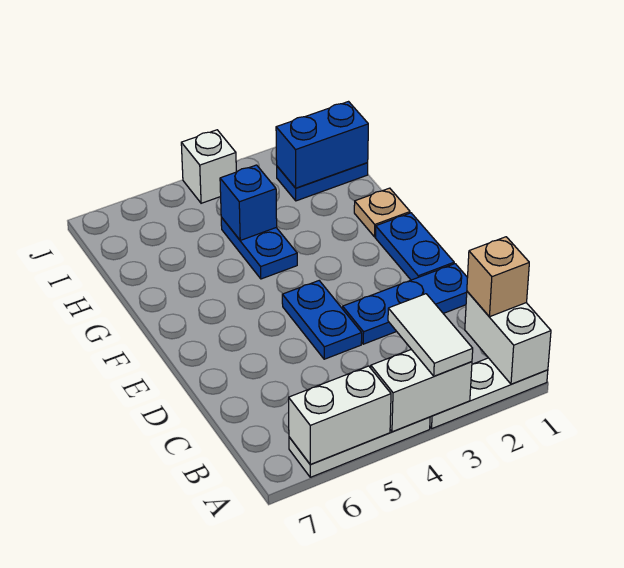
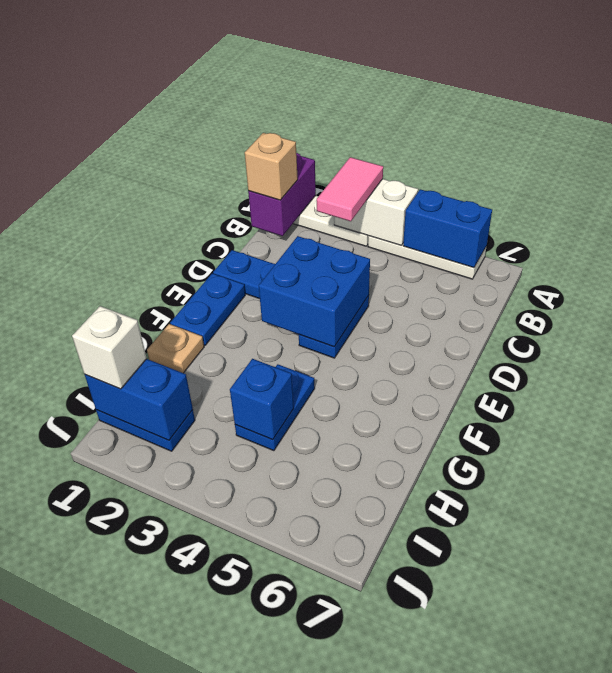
white 1x2 brick [465,291,551,384] -> purple 1x2 brick [248,153,316,236]
white 1x2 tile [388,294,473,376] -> pink 1x2 tile [317,157,383,221]
white 1x2 brick [289,366,391,465] -> blue 1x2 brick [403,189,492,268]
none -> blue 2x2 brick [259,236,370,347]
white 1x1 brick [181,130,236,203] -> white 1x1 brick moved to [72,306,147,389]

